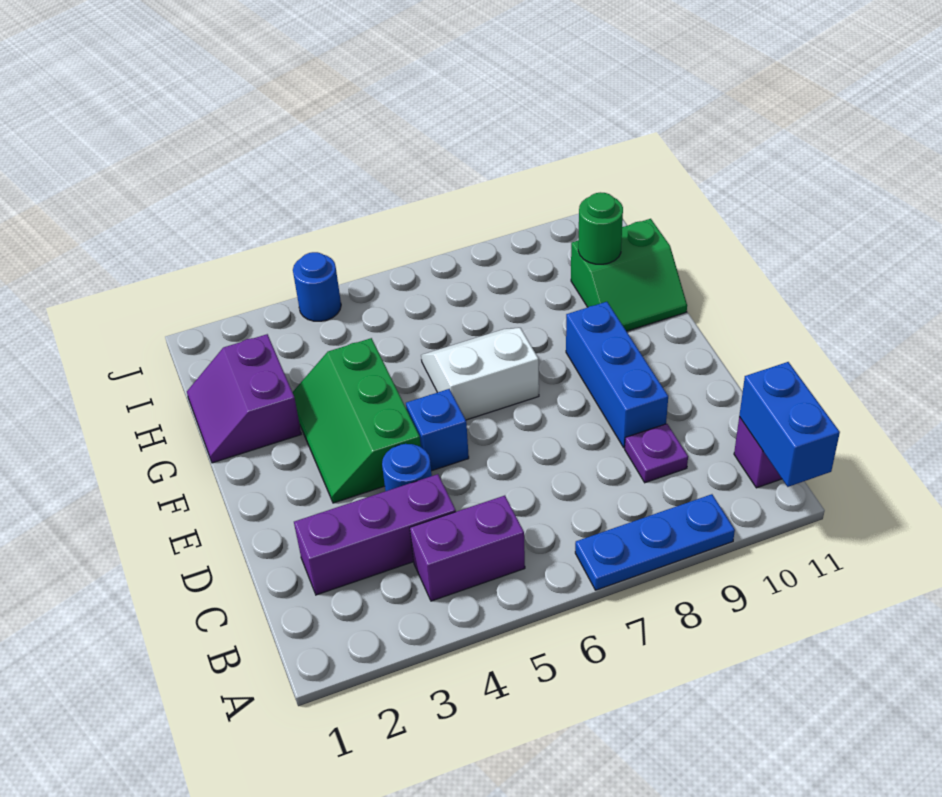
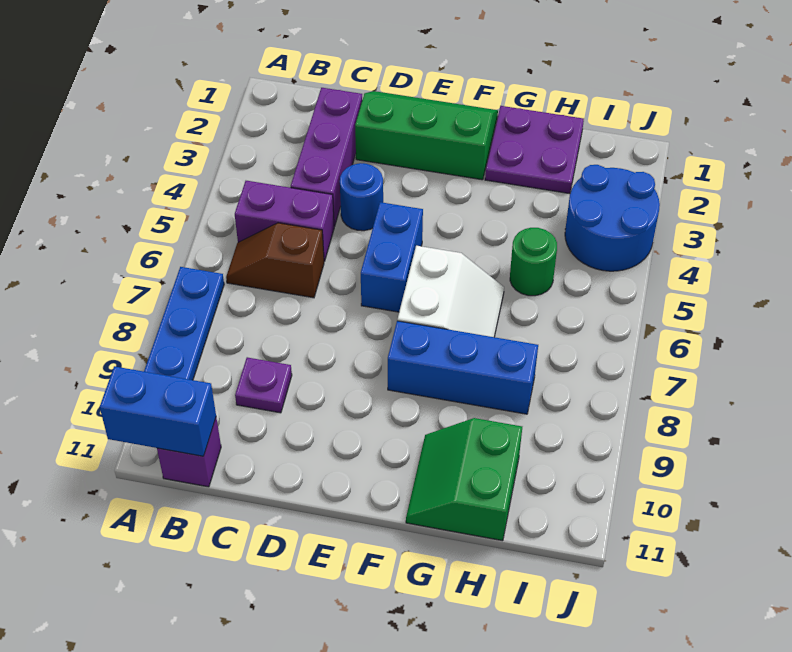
purple 1x2 brick [410,496,525,601] -> purple 1x2 brick turned to [235,181,334,261]
none -> brown 1x2 slope [226,223,324,298]
blue 1x3 brick [566,302,668,448] -> blue 1x3 brick moved to [388,321,538,414]
green 2x3 slope [292,338,421,503] -> green 2x3 slope moved to [355,91,498,180]
blue 1x1 brick [406,389,469,471] -> blue 1x2 brick [361,202,423,312]
purple 2x2 slope [187,334,301,463] -> purple 2x2 plate [485,106,584,194]
green 1x1 round brick [578,192,623,264] -> green 1x1 round brick moved to [510,228,557,296]
blue 1x1 round brick [293,252,341,321] -> blue 2x2 round brick [565,165,660,271]

